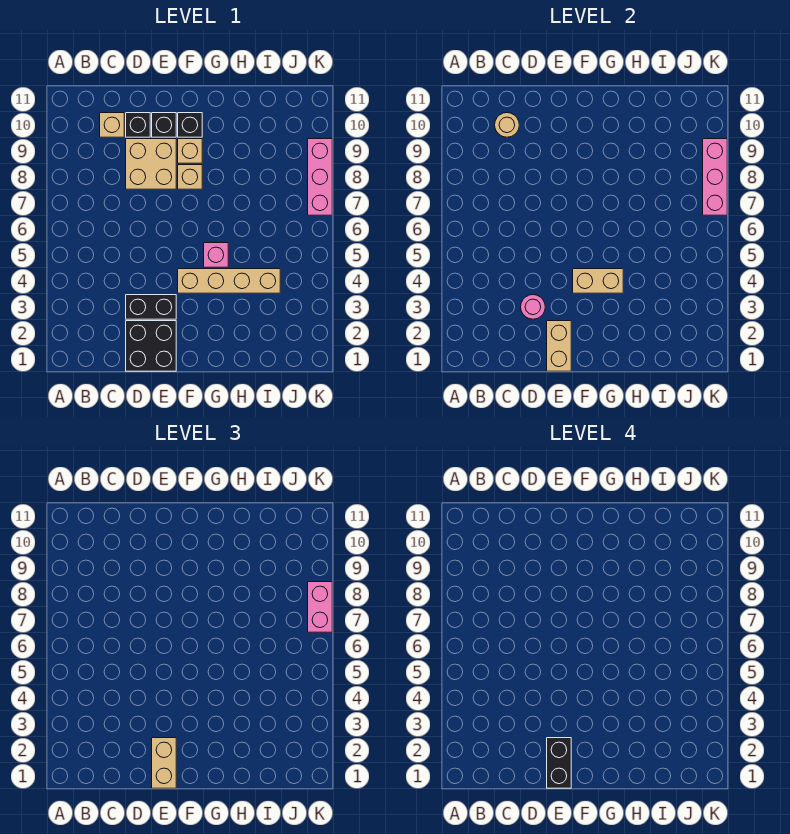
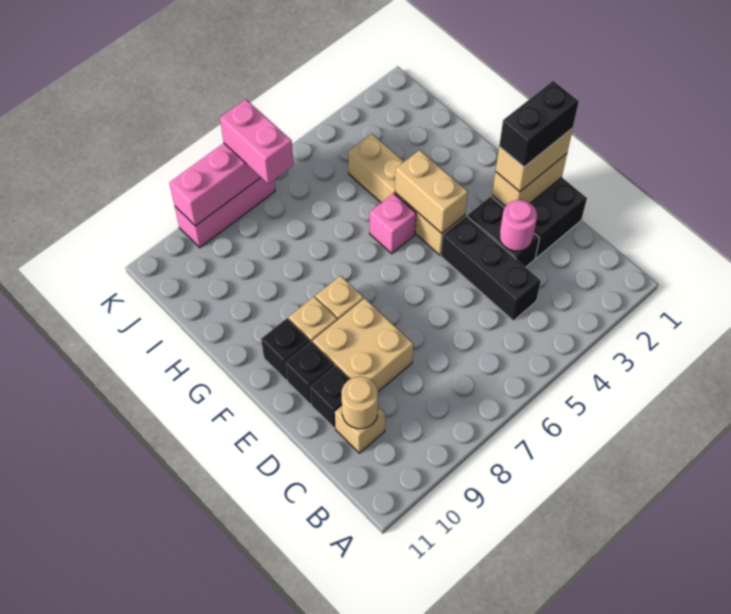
none -> black 1x3 brick [441,216,541,321]
pink 1x2 brick [308,582,332,632] -> pink 1x2 brick turned to [220,99,294,184]

